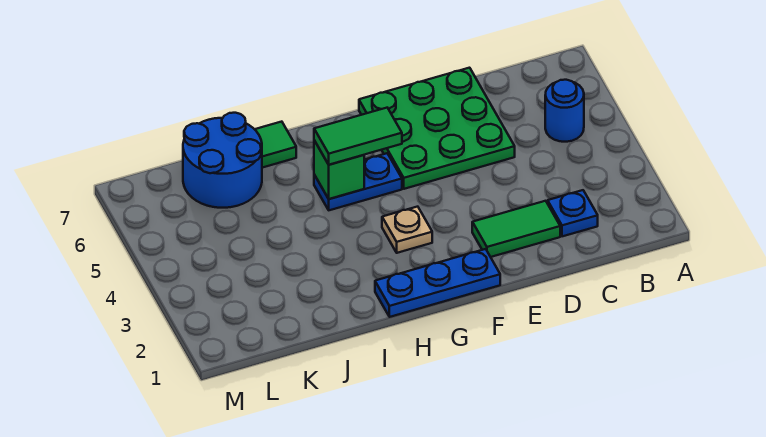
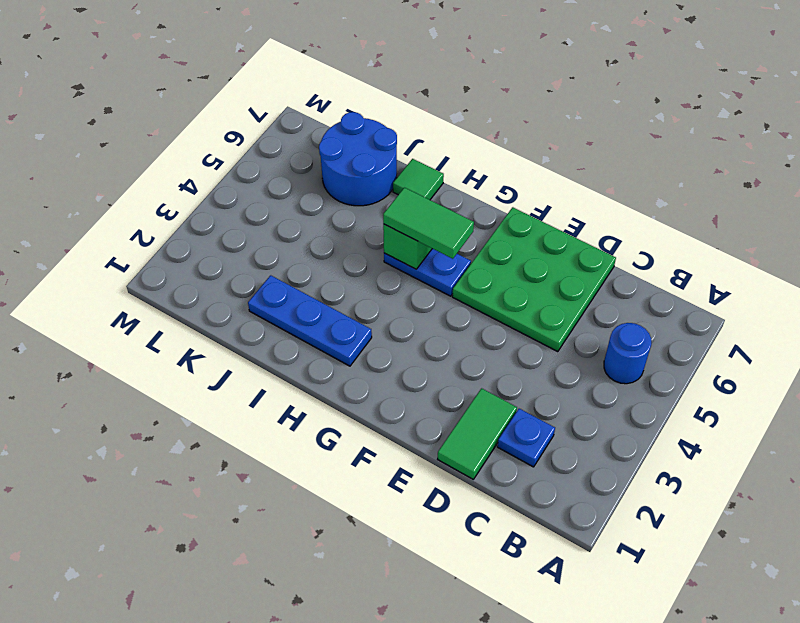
green 1x2 tile [472,201,560,257] -> green 1x2 tile turned to [438,388,517,479]
blue 1x3 plate [375,249,500,317] -> blue 1x3 plate moved to [248,275,372,366]
tan 1x1 plate [382,207,432,253] -> none

